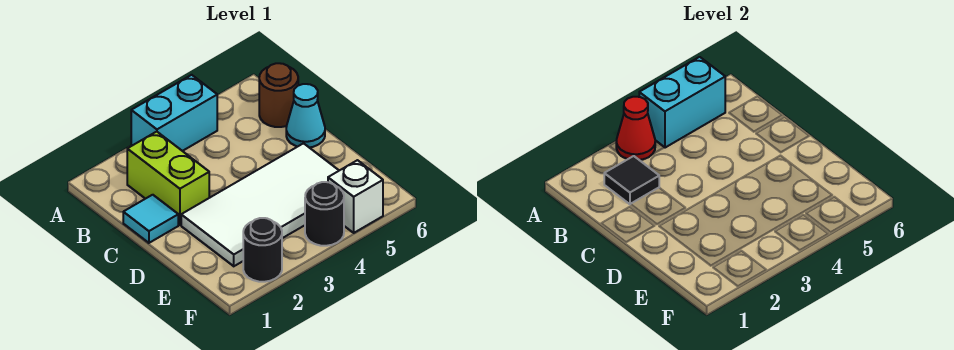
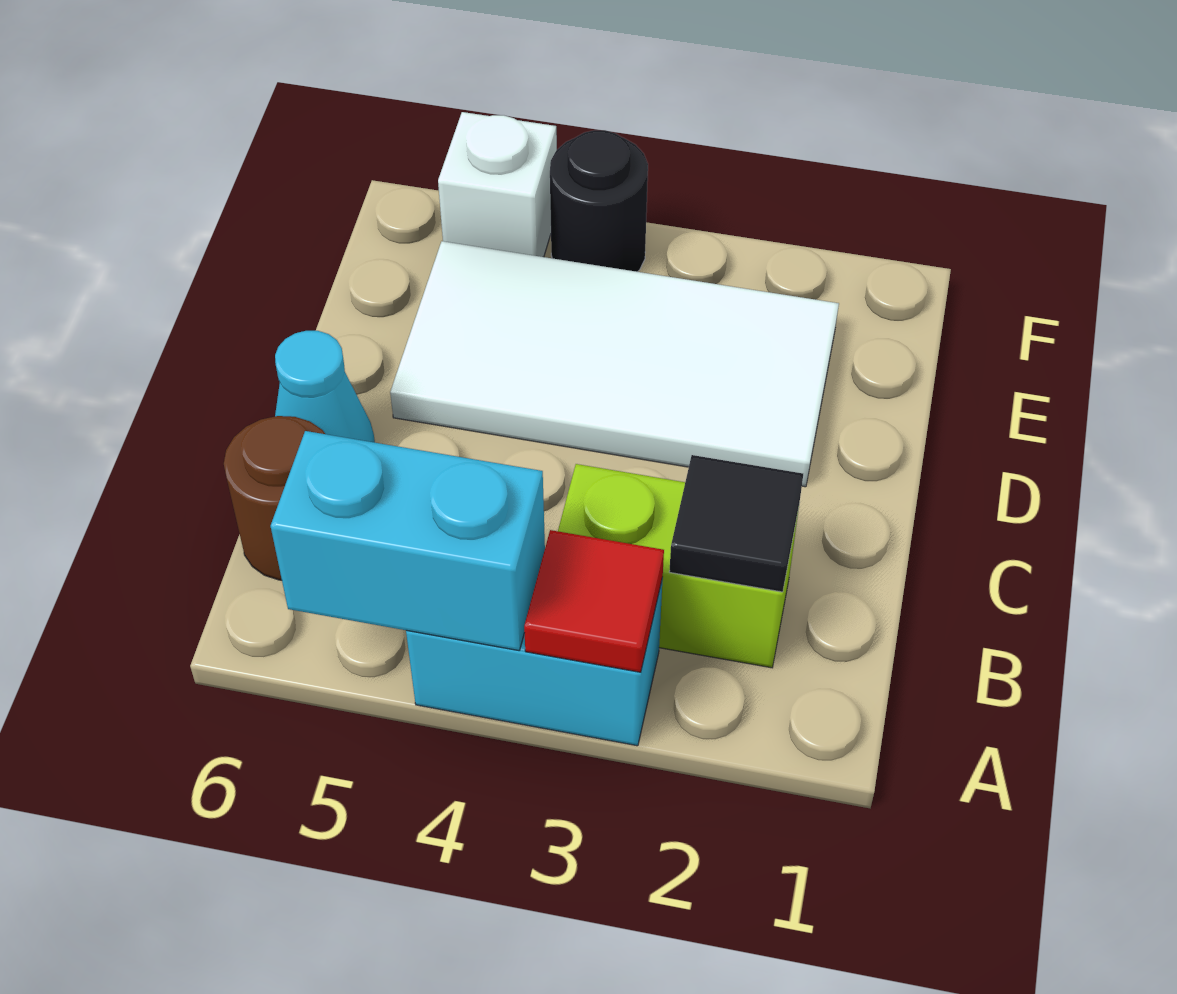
red 1x1 cone [616,97,655,160] -> red 1x1 tile [524,530,664,672]
lime 1x2 brick [127,132,209,225] -> lime 1x2 brick turned to [558,464,799,668]
cyan 1x1 tile [123,195,178,243] -> none
black 1x1 round brick [243,218,282,282] -> none

